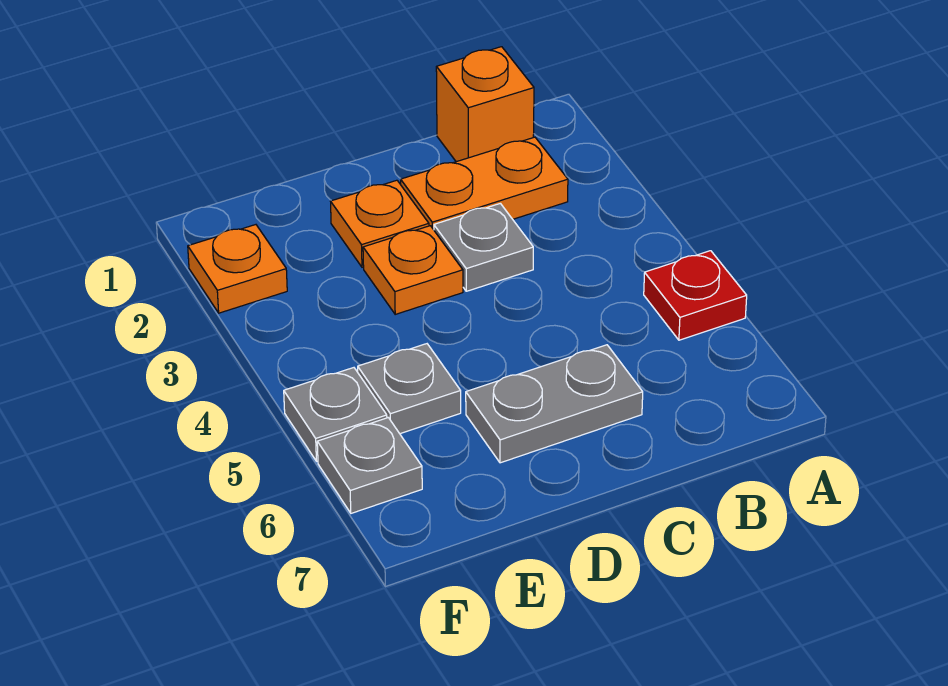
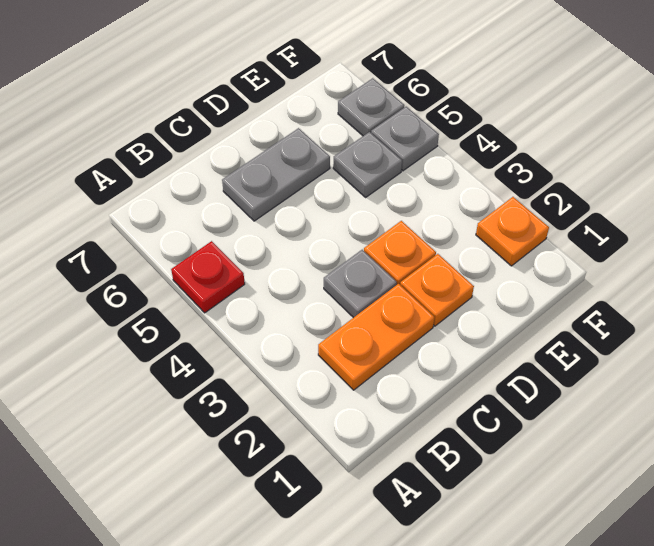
orange 1x1 brick [436,47,534,162] -> none

